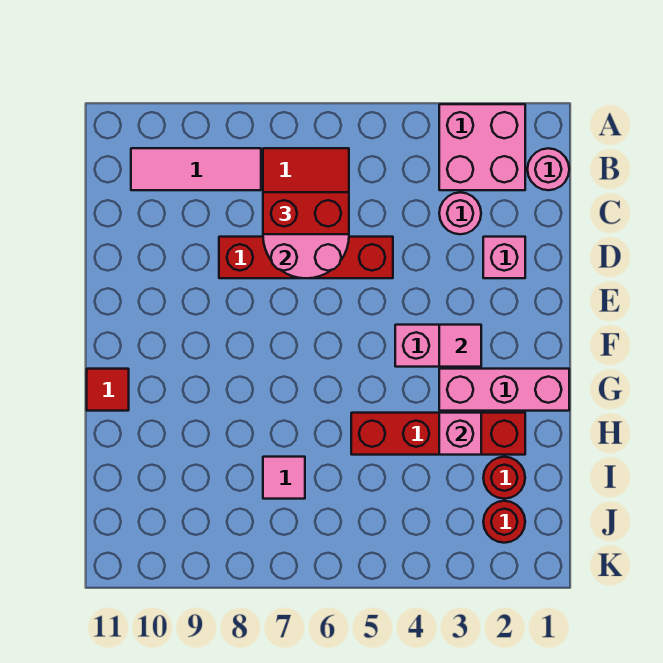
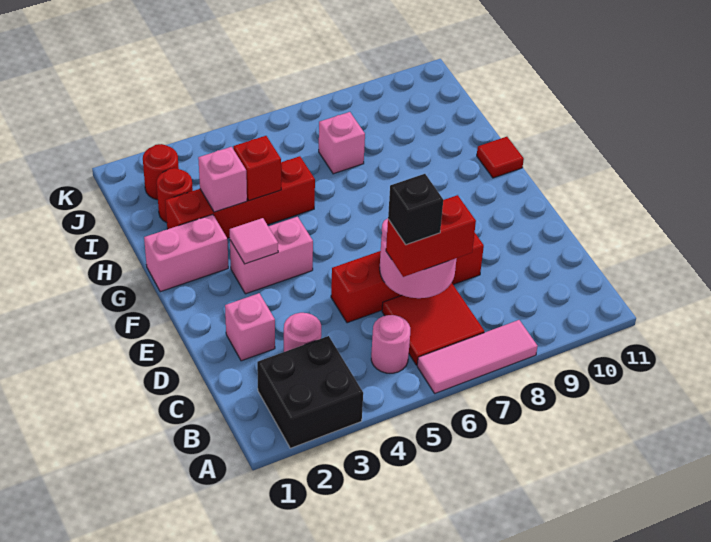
pink 2x2 brick [439,104,525,190] -> black 2x2 brick [257,336,363,448]
pink 1x1 round brick [527,148,569,190] -> pink 1x1 round brick moved to [371,315,410,373]
pink 1x3 tile [131,148,261,190] -> pink 1x3 tile moved to [417,320,538,393]
none -> black 1x1 brick [388,174,443,245]
pink 1x3 brick [439,369,569,411] -> pink 1x2 brick [144,214,228,292]
none -> red 1x1 brick [233,136,281,201]
pink 1x1 tile [263,457,305,499] -> pink 1x1 brick [319,112,365,174]

